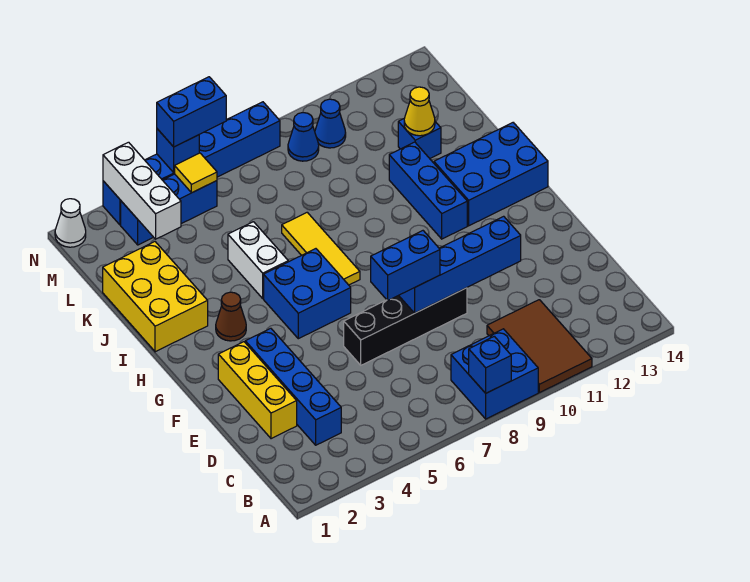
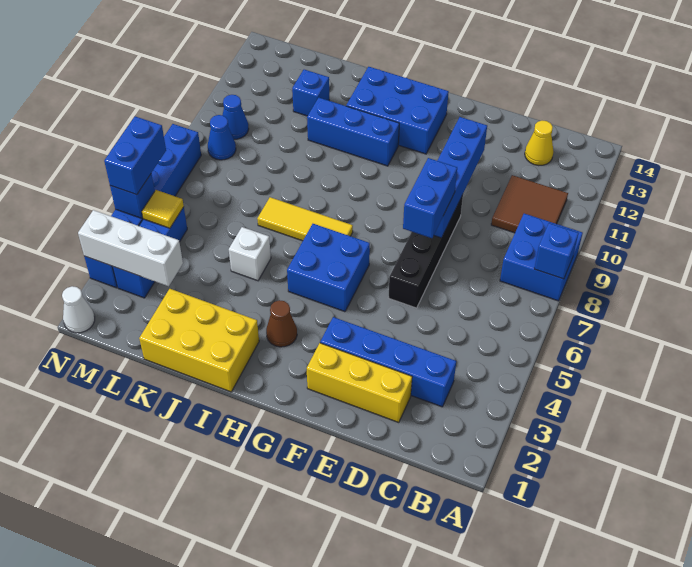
brown 2x3 tile [487,300,592,393] -> brown 2x2 tile [491,175,568,233]
blue 2x3 brick [434,123,548,226] -> blue 2x3 brick turned to [346,67,449,154]
white 1x2 brick [228,222,288,298] -> white 1x1 brick [229,227,271,281]
yellow 1x1 cone [404,87,435,136] -> yellow 1x1 cone moved to [525,121,554,166]

